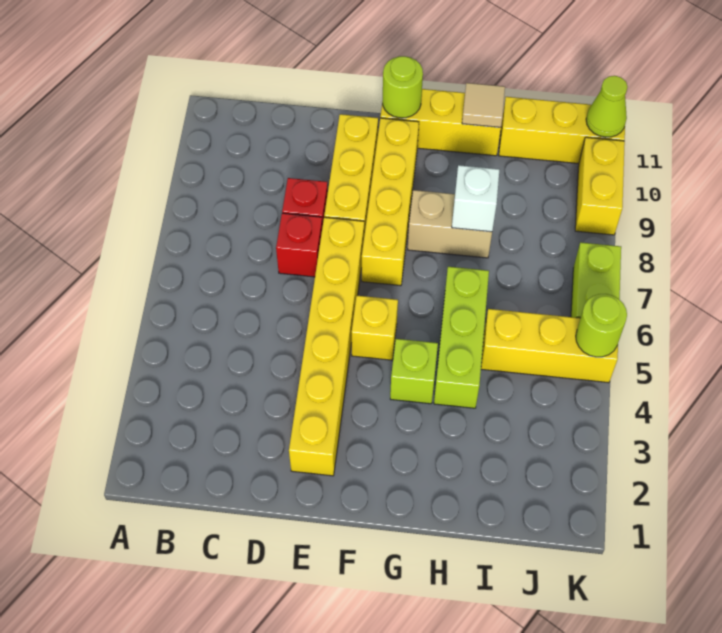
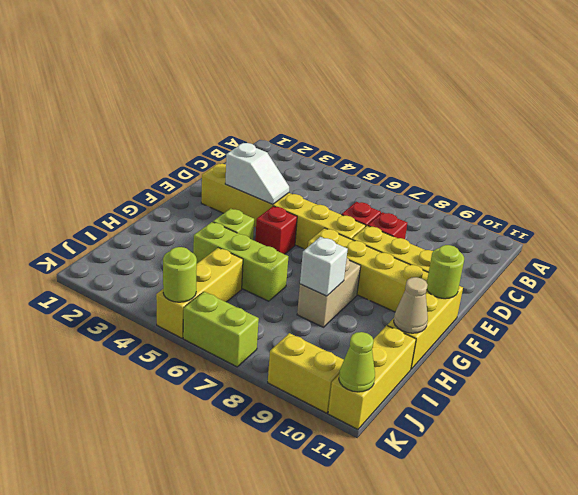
none -> white 1x2 slope [225,143,289,205]
yellow 1x1 brick [352,296,398,360] -> red 1x1 brick [255,206,297,254]
tan 1x1 tile [462,83,505,127] -> tan 1x1 cone [394,277,428,333]

